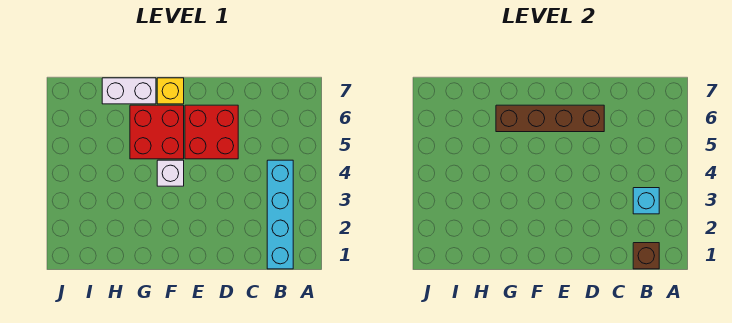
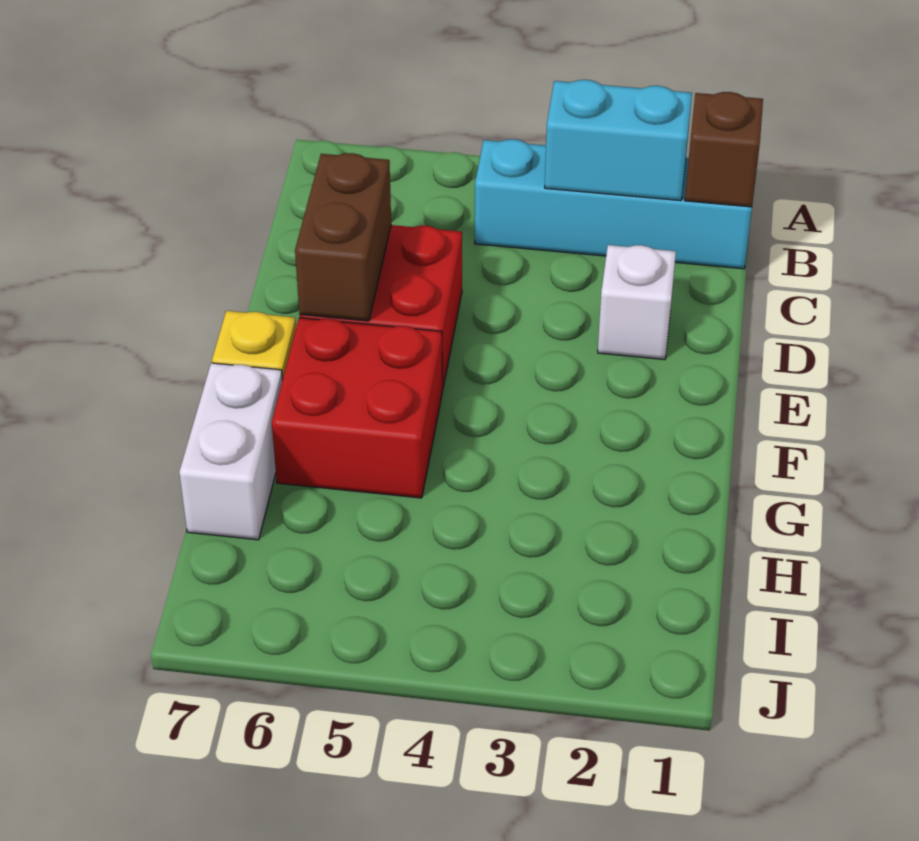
cyan 1x1 brick [633,188,659,214] -> cyan 1x2 brick [545,80,692,201]
brown 1x4 brick [496,105,604,132] -> brown 1x2 brick [295,153,391,321]
white 1x1 brick [157,160,184,186] -> white 1x1 brick moved to [598,245,676,360]

